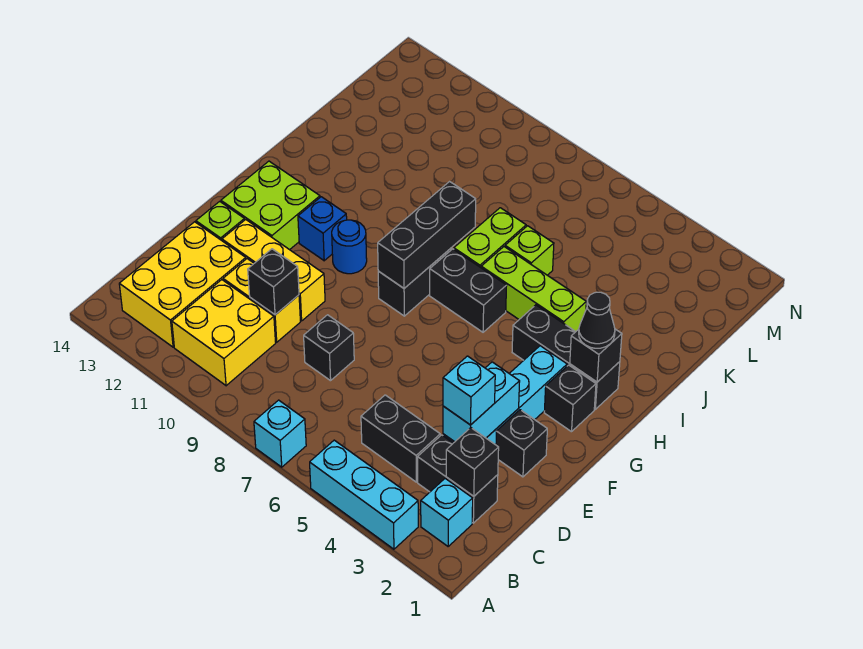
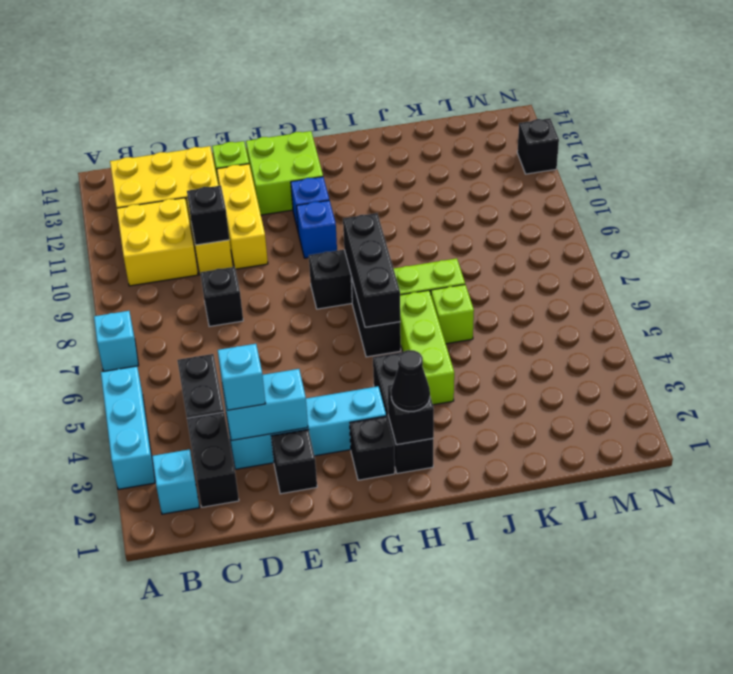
black 1x1 brick [446,428,499,496] -> black 1x1 brick moved to [517,118,559,174]
black 1x3 brick [378,182,476,288] -> black 1x3 brick turned to [343,213,400,327]
blue 1x1 round brick [332,220,367,274] -> blue 1x1 brick [297,200,337,258]

